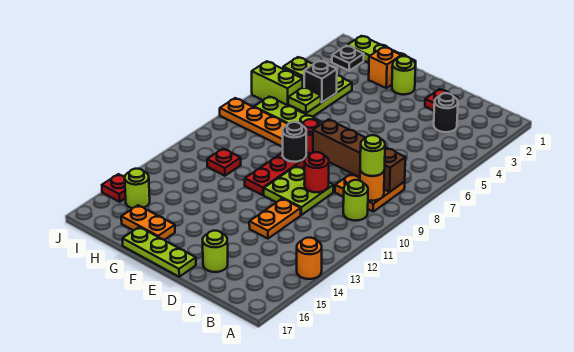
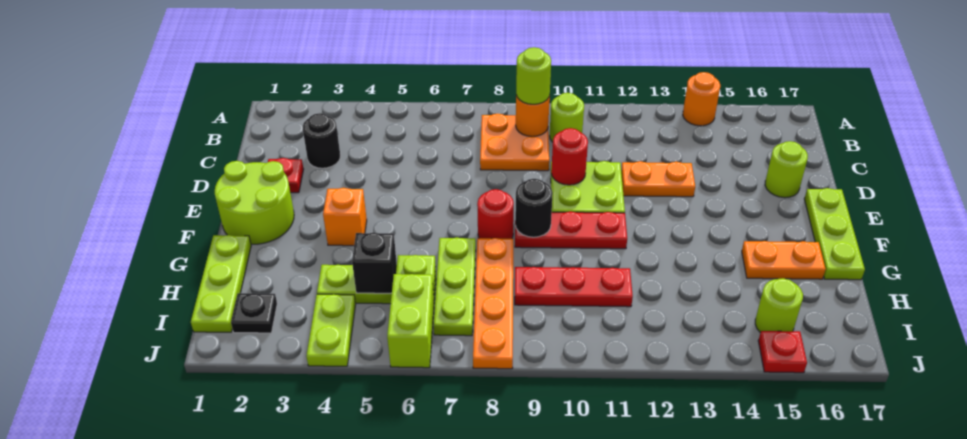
brown 1x4 brick [313,119,405,192] -> none
lime 1x1 round brick [392,56,415,95] -> lime 2x2 round brick [215,161,294,244]
orange 1x1 brick [369,47,401,88] -> orange 1x1 brick moved to [323,188,367,246]
orange 1x2 plate [121,205,175,240] -> orange 1x2 plate turned to [742,241,826,279]
red 1x1 plate [207,149,241,176] -> red 1x3 plate [515,267,633,307]

